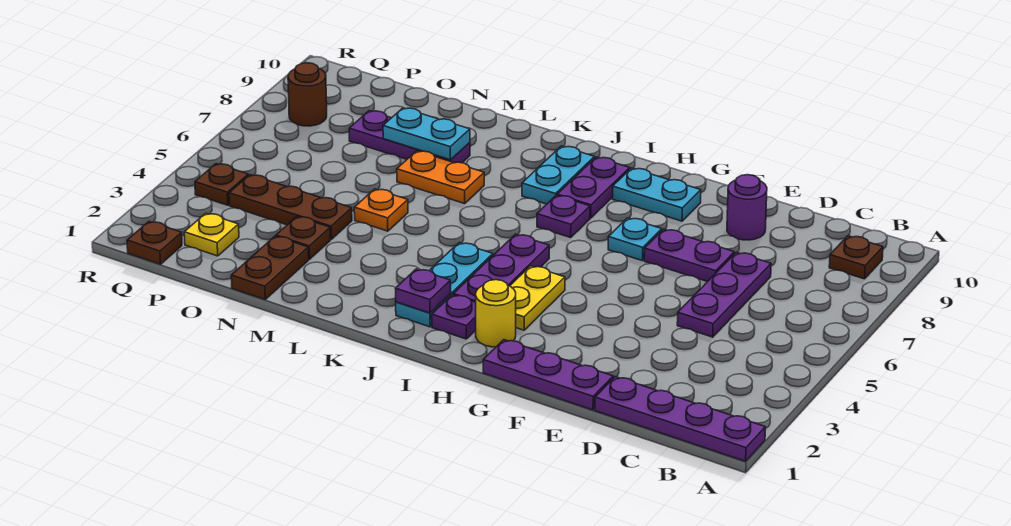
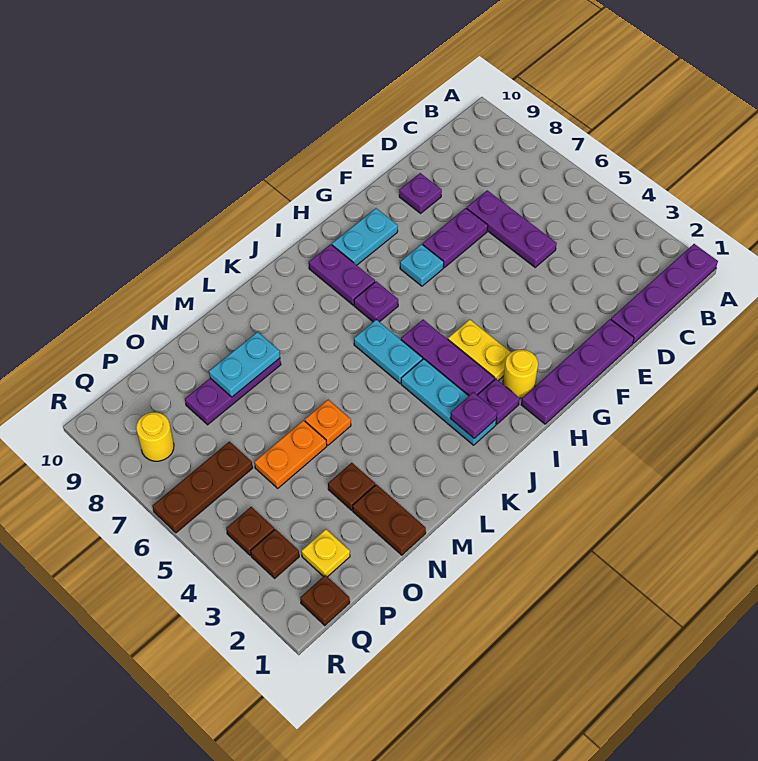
brown 1x1 plate [829,236,883,279] -> brown 1x1 plate moved to [251,529,299,578]
purple 1x3 plate [483,340,613,410] -> purple 1x4 plate [521,319,634,424]
purple 1x1 round brick [727,175,767,240] -> purple 1x1 plate [399,173,442,213]
cyan 1x2 plate [522,146,594,204] -> cyan 1x2 plate moved to [354,320,423,383]
orange 1x2 plate [397,151,484,204] -> orange 1x2 plate moved to [254,420,327,488]
brown 1x3 plate [229,175,352,239] -> brown 1x3 plate moved to [152,442,253,533]
brown 1x1 round brick [288,63,327,126] -> yellow 1x1 round brick [136,412,174,461]

